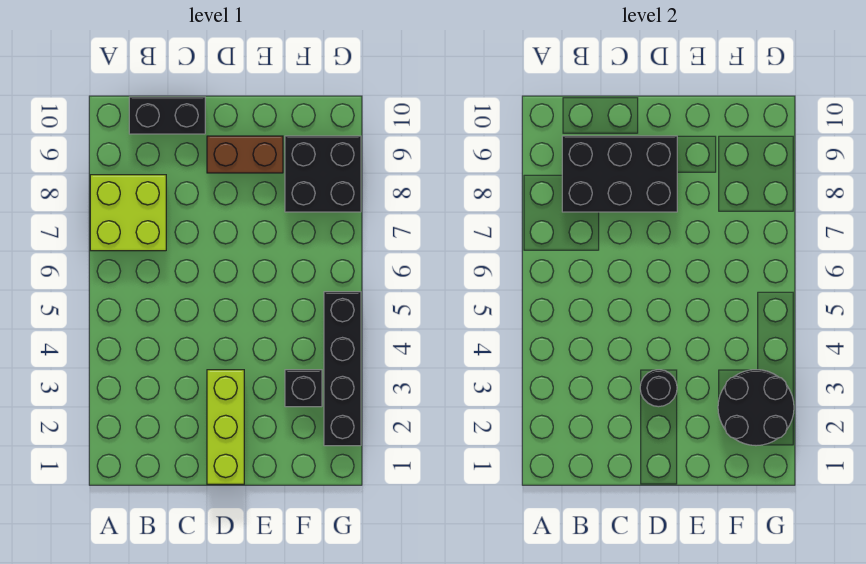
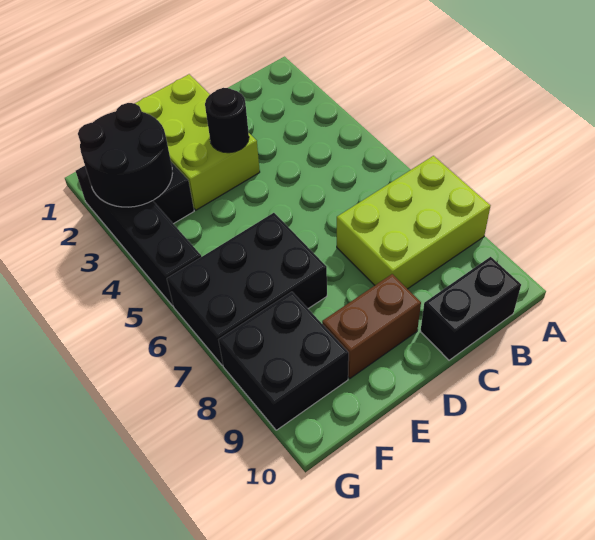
lime 2x2 brick [90,175,166,251] -> lime 2x3 brick [337,156,490,289]
black 2x3 brick [562,136,677,212] -> black 2x3 brick moved to [167,213,327,366]
lime 1x3 brick [207,370,244,484] -> lime 2x3 brick [135,74,260,210]

